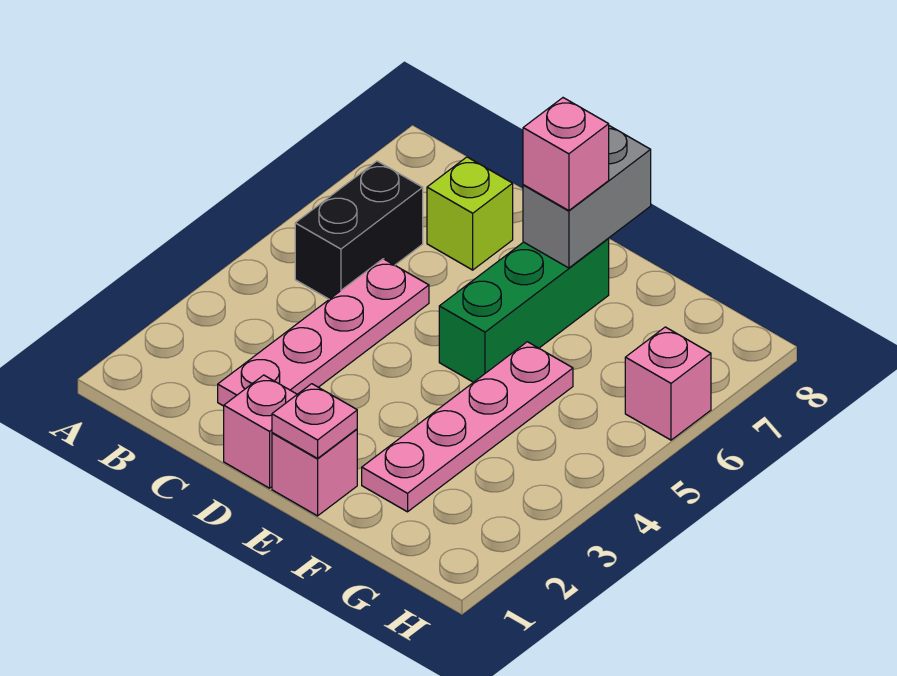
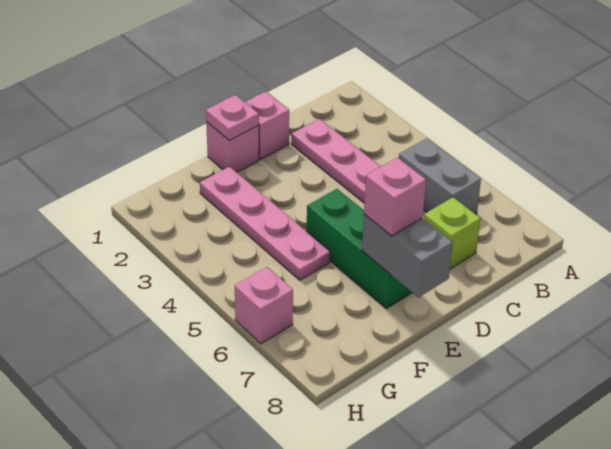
black 1x2 brick [295,161,423,299] -> grey 1x2 brick [399,138,481,214]

